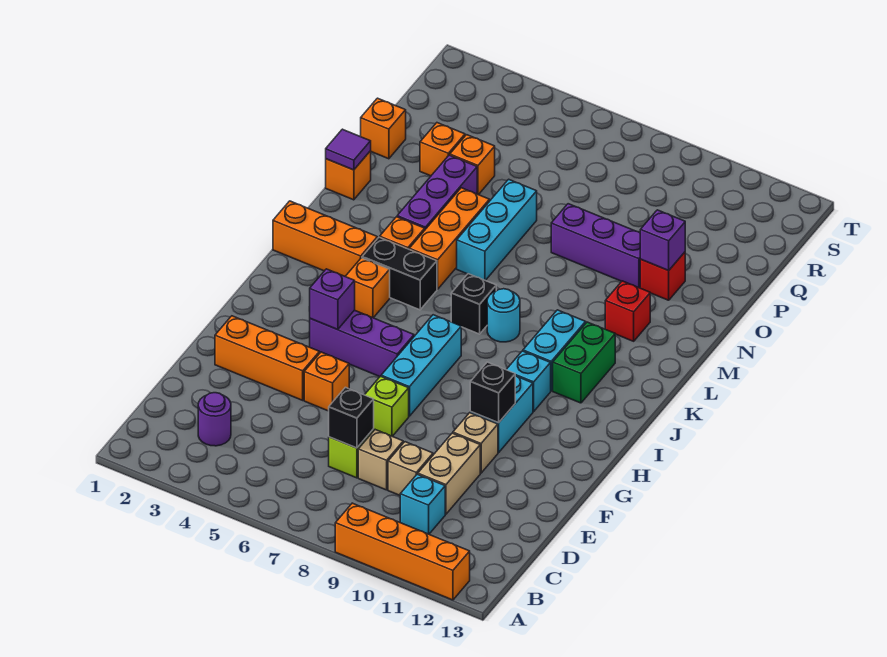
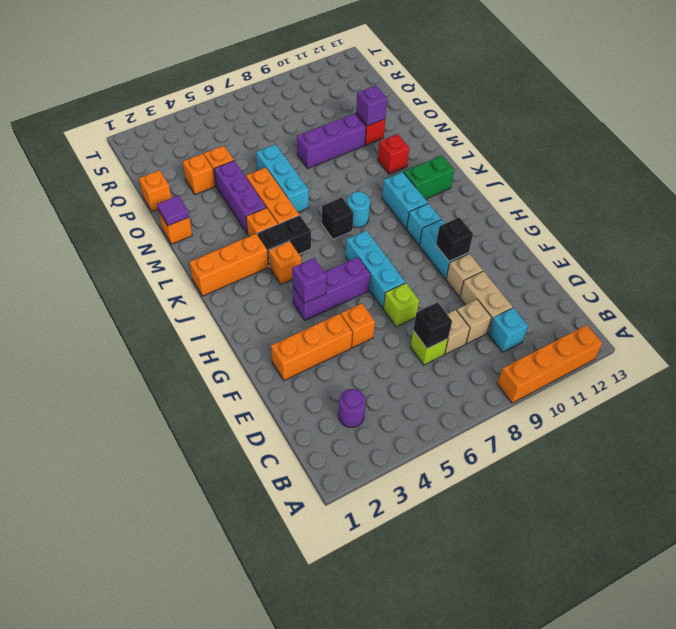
green 1x2 brick [553,322,615,403] -> green 1x2 brick turned to [404,156,454,199]

